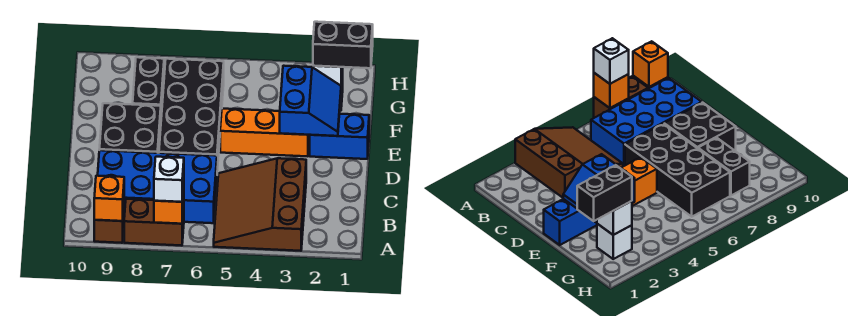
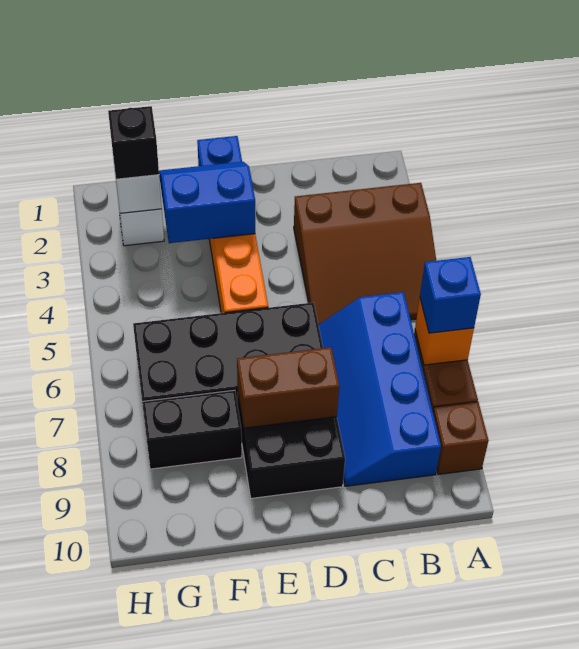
white 1x1 brick [154,157,184,202] -> blue 1x1 brick [420,257,481,333]
orange 1x1 brick [94,176,124,221] -> none
blue 2x4 brick [98,150,217,223] -> blue 2x4 slope [319,292,441,486]
none -> brown 1x2 brick [237,347,339,428]
black 1x2 brick [313,22,373,68] -> black 1x1 brick [108,106,159,179]

